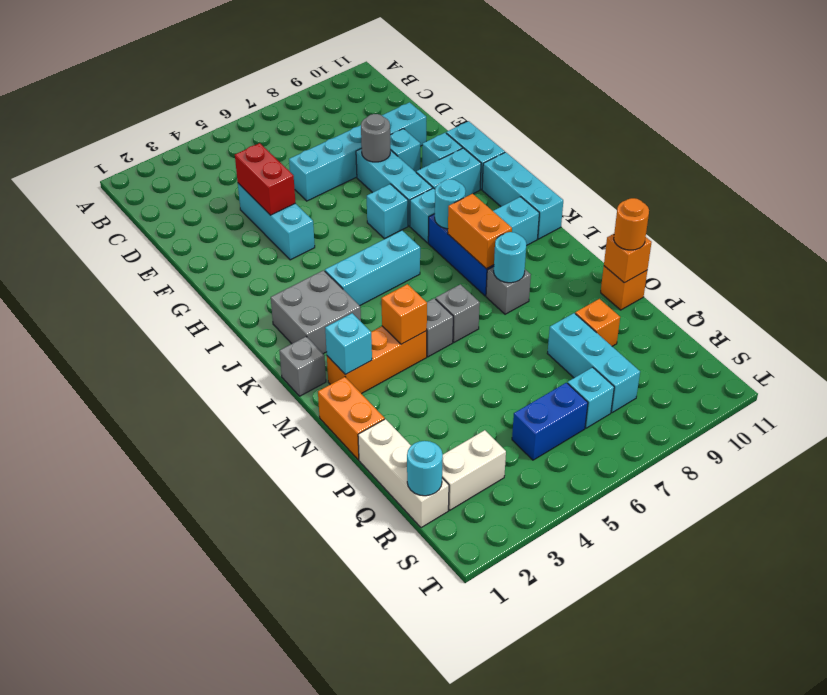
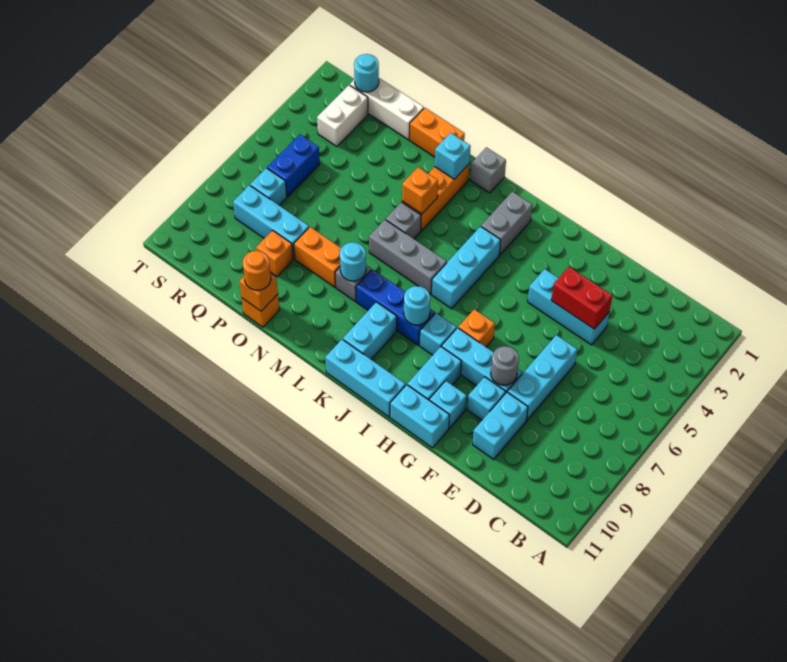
cyan 1x1 brick [367,184,408,239] -> orange 1x1 brick [458,309,495,347]
grey 2x2 brick [271,270,361,354] -> grey 1x2 brick [481,192,532,255]
orange 1x2 brick [448,194,512,269] -> orange 1x2 brick moved to [294,227,341,287]
grey 1x1 brick [436,284,480,342] -> grey 1x3 brick [369,220,447,294]

